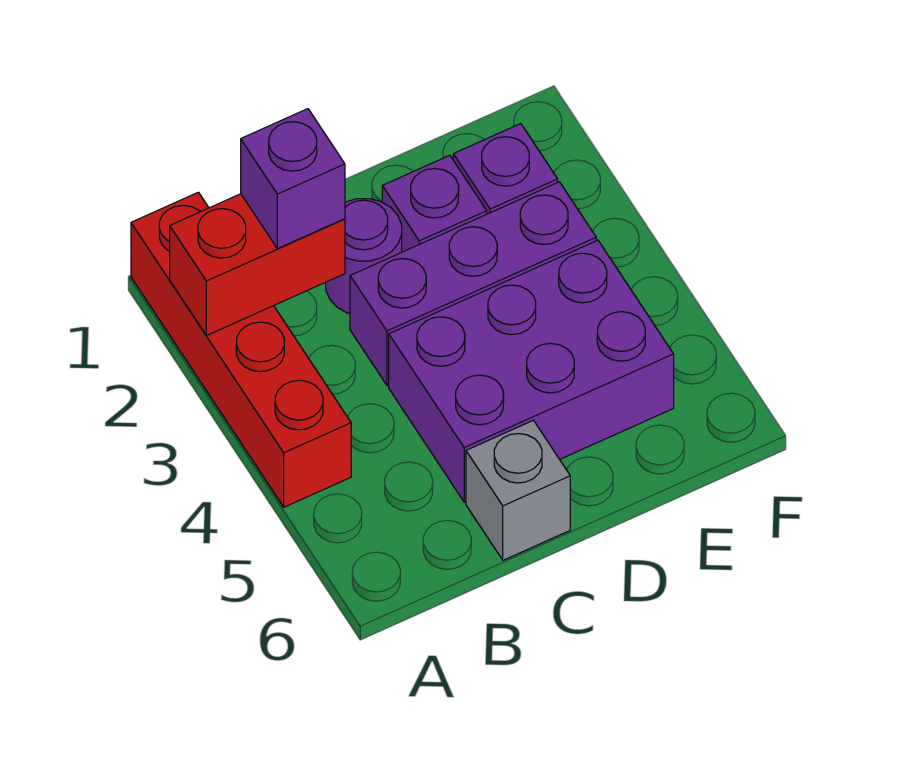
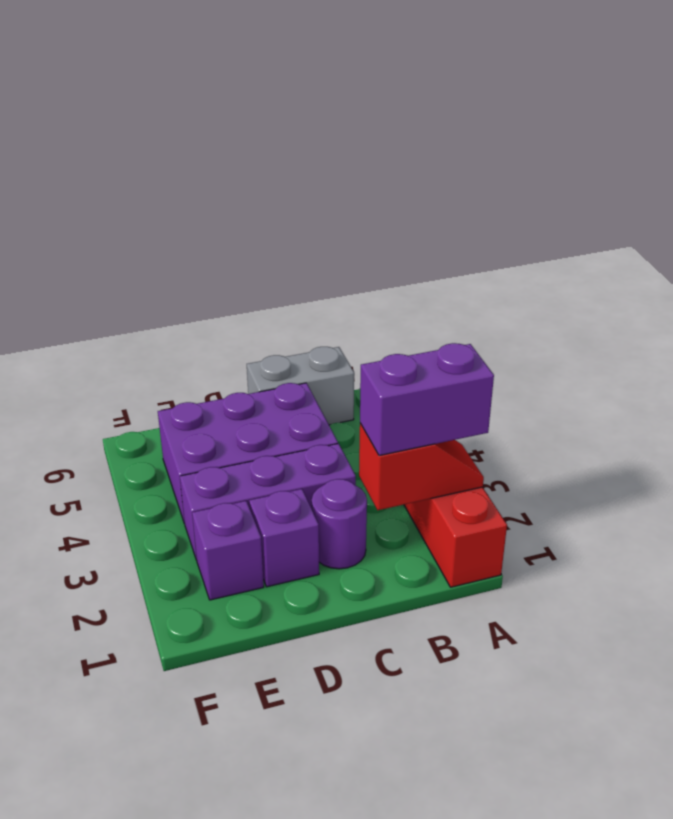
red 1x2 brick [170,194,345,336] -> red 1x2 slope [359,423,484,510]
purple 1x1 brick [241,109,345,249] -> purple 1x2 brick [360,343,494,456]
grey 1x1 brick [466,420,570,560] -> grey 1x2 brick [247,347,354,425]

